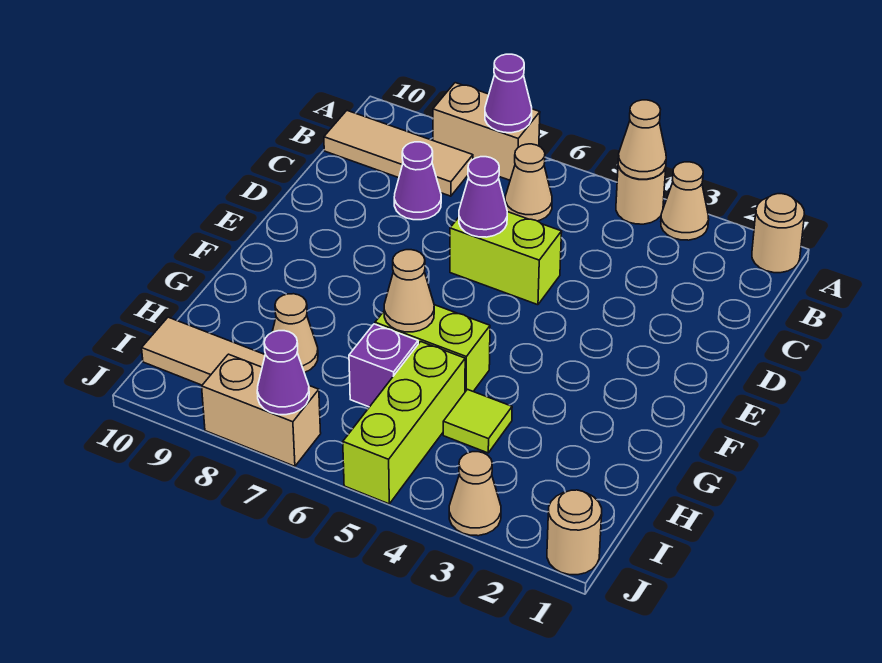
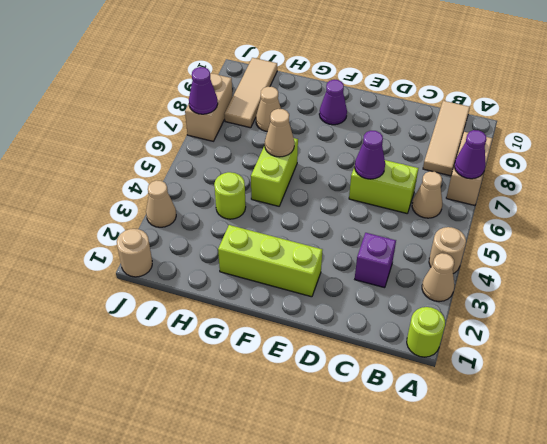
tan 1x1 round brick [752,194,805,273] -> lime 1x1 round brick [407,307,445,357]
tan 1x1 cone [618,100,666,179] -> none
purple 1x1 cone [394,142,441,220] -> purple 1x1 cone moved to [319,80,347,125]
lime 1x2 brick [450,212,562,305] -> lime 1x2 brick turned to [349,160,418,213]
lime 1x1 tile [443,389,512,453] -> lime 1x1 round brick [214,172,246,219]
lime 1x3 brick [343,342,465,504] -> lime 1x3 brick moved to [218,225,322,297]
purple 1x1 brick [349,324,418,407] -> purple 1x1 brick moved to [355,233,396,288]

